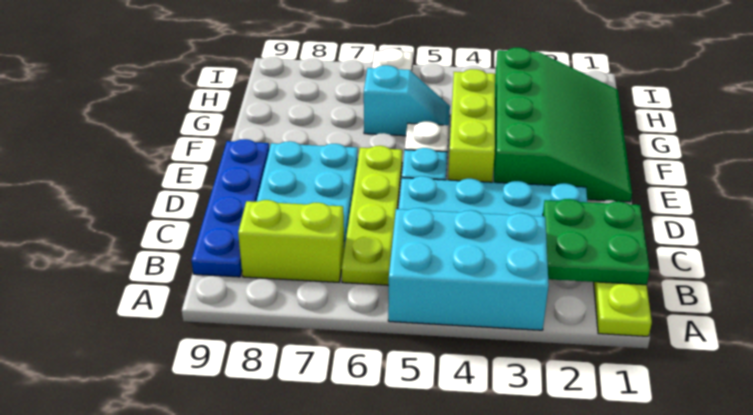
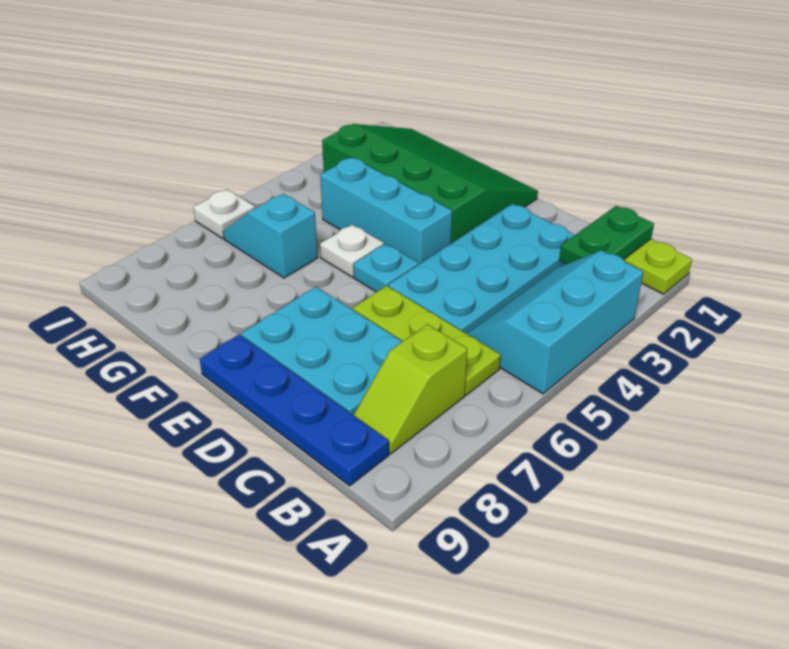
cyan 2x3 brick [388,208,549,330] -> cyan 2x3 slope [467,250,643,394]
green 2x2 plate [543,199,650,285] -> green 1x2 plate [559,206,654,264]
lime 1x4 plate [342,146,402,285] -> lime 1x3 plate [353,286,501,395]
lime 1x2 brick [238,200,344,282] -> lime 1x2 slope [354,324,467,454]
lime 1x3 brick [448,69,495,182] -> cyan 1x3 brick [320,157,452,264]
cyan 1x2 slope [364,65,450,136] -> cyan 1x2 slope turned to [223,194,318,278]

